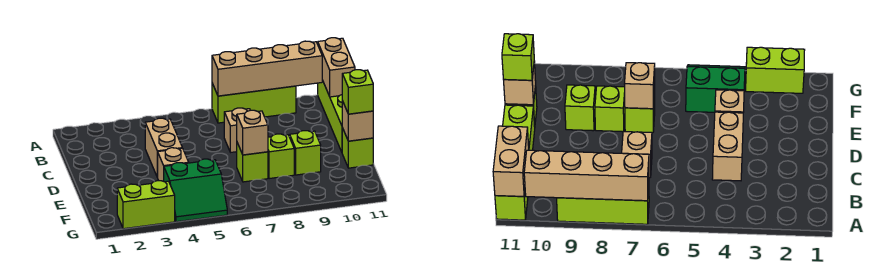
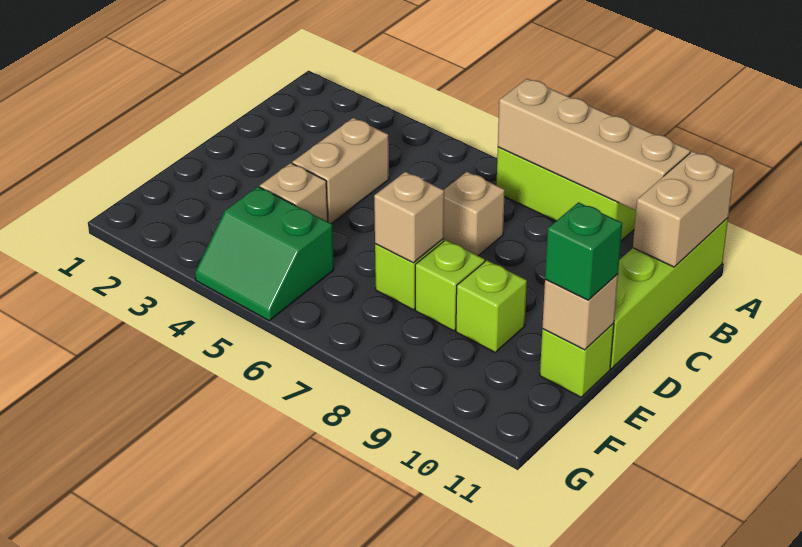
lime 1x1 brick [342,70,373,114] -> green 1x1 brick [545,202,622,300]
lime 1x2 brick [117,181,175,229] -> none

